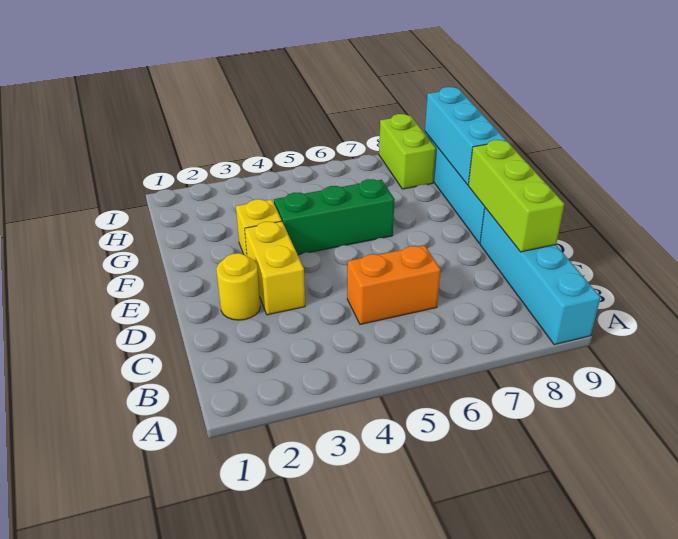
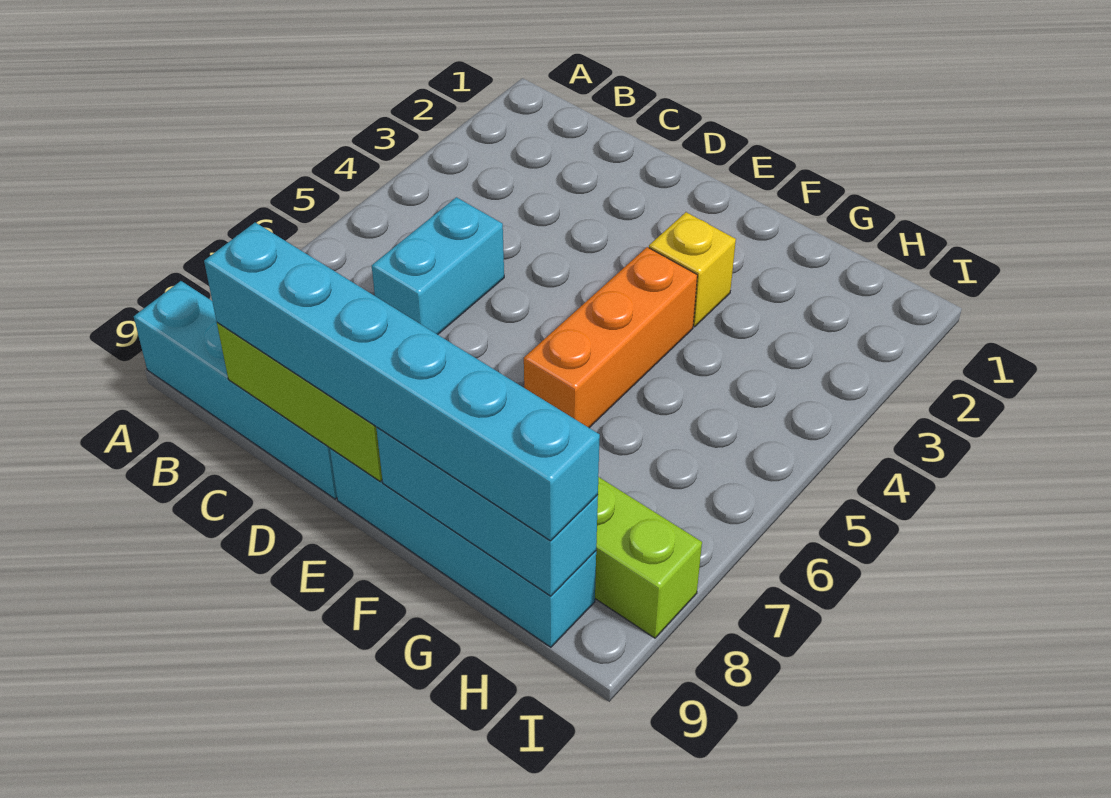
orange 1x2 brick [347,245,441,325] -> cyan 1x2 brick [372,197,504,335]
none -> cyan 1x6 brick [204,222,600,541]
yellow 1x1 round brick [216,253,260,320] -> none
yellow 1x2 brick [245,221,305,315] -> none
green 1x3 brick [274,179,395,255] -> orange 1x3 brick [524,247,697,428]

